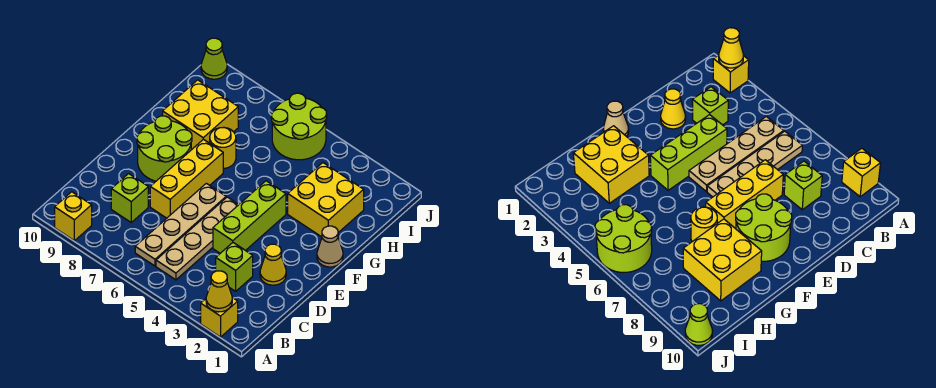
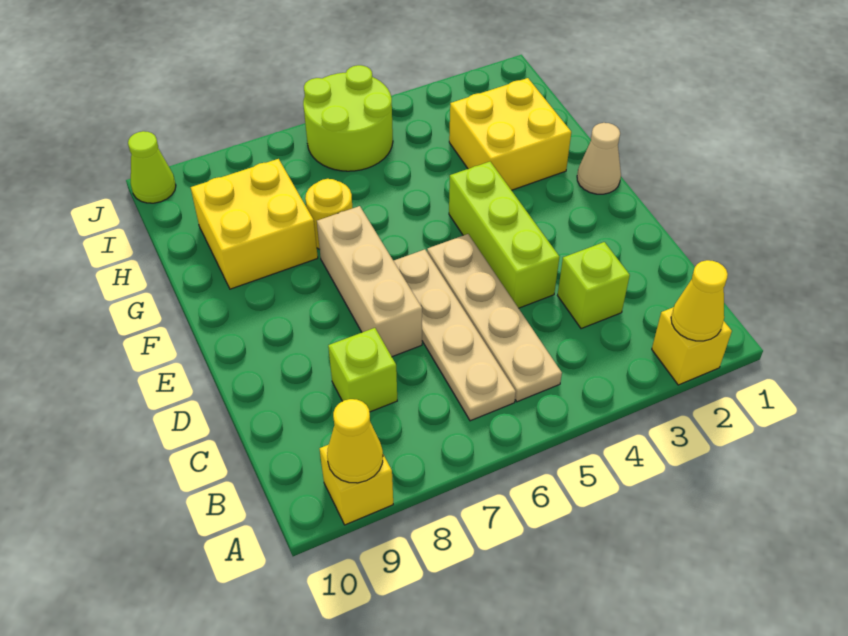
yellow 1x1 cone [260,244,286,285] -> yellow 1x1 cone moved to [327,399,383,483]
yellow 1x3 brick [150,139,223,218] -> tan 1x3 brick [317,206,422,357]
lime 2x2 round brick [137,116,192,181] -> none

